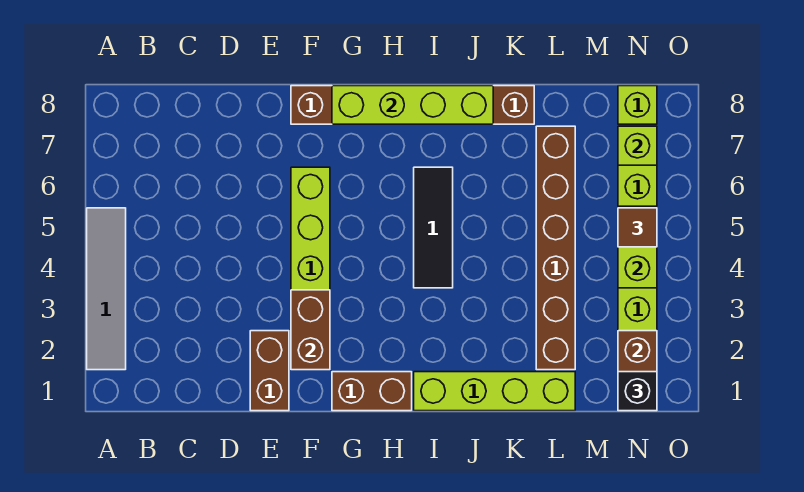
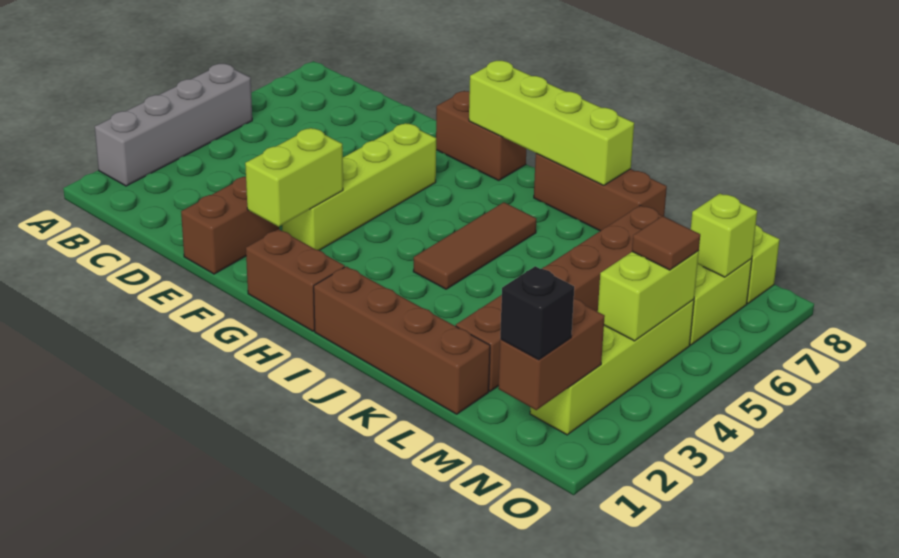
grey 1x4 tile [87,208,126,370] -> grey 1x4 brick [95,64,252,186]
brown 1x2 brick [291,290,330,370] -> lime 1x2 brick [245,128,343,227]
lime 1x4 brick [414,372,575,411] -> brown 1x4 brick [314,266,490,414]
black 1x3 tile [414,167,453,288] -> brown 1x3 tile [413,202,536,289]

